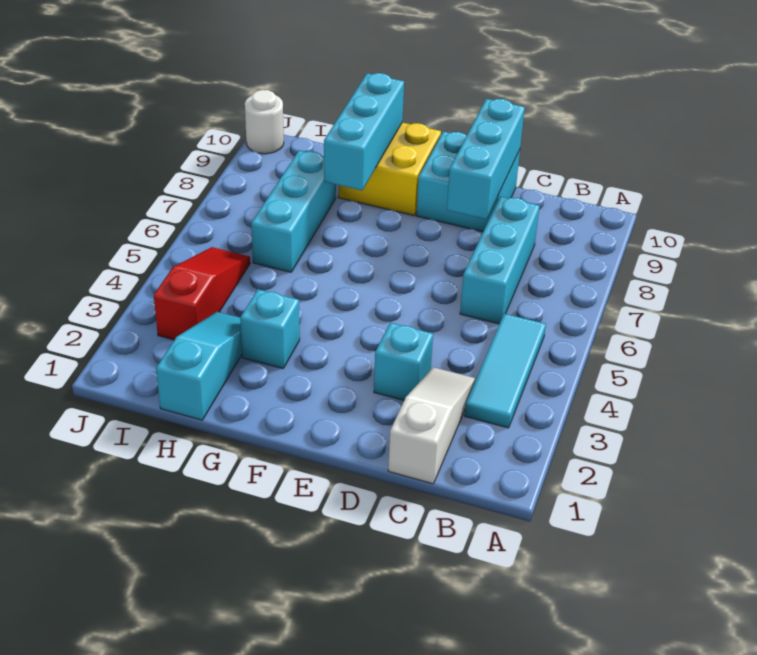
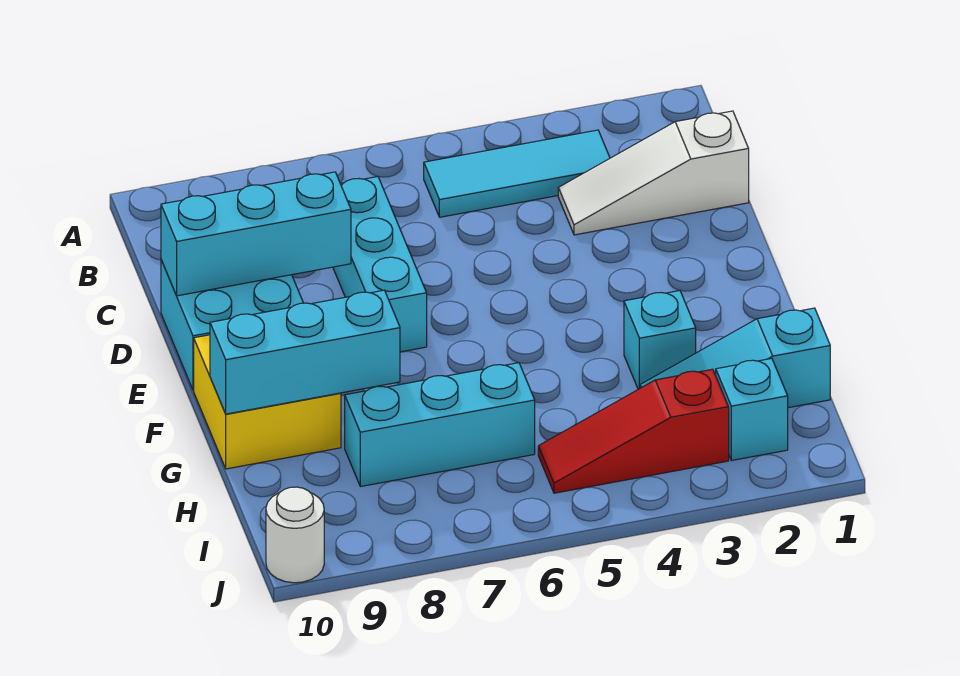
cyan 1x3 brick [460,196,539,324] -> cyan 1x3 brick turned to [333,177,427,352]
cyan 1x1 brick [374,323,433,400] -> cyan 1x1 brick moved to [716,358,788,461]

